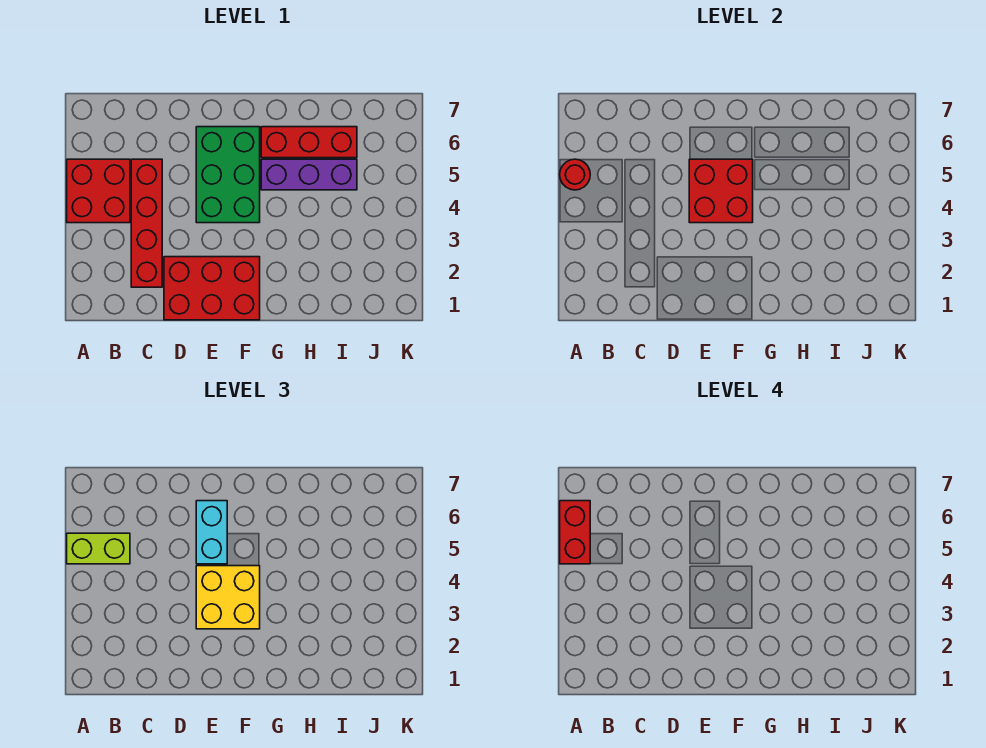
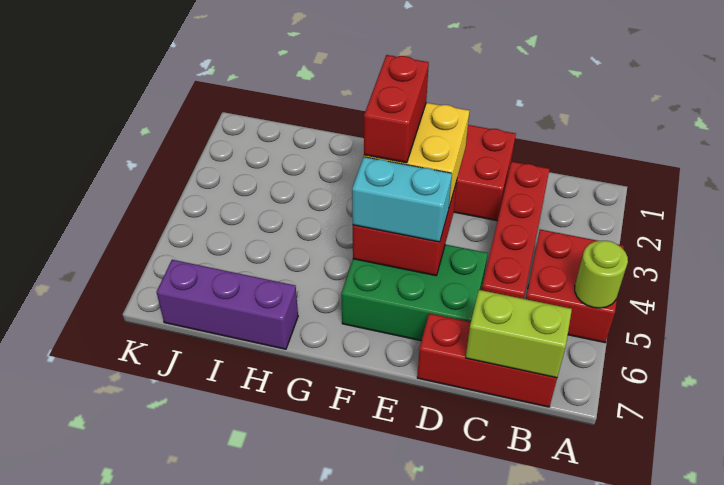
red 1x1 round brick [560,159,590,190] -> lime 1x1 round brick [575,241,628,308]
lime 1x2 brick [67,533,130,564] -> lime 1x2 brick moved to [466,290,572,378]
red 1x2 brick [560,501,590,564] -> red 1x2 brick moved to [364,55,429,163]
green 2x3 brick [196,127,260,223] -> green 2x3 brick turned to [341,245,488,341]
cyan 1x2 brick [196,501,227,564] -> cyan 1x2 brick turned to [352,157,452,242]
purple 1x3 brick [261,159,357,190] -> purple 1x3 brick moved to [157,260,298,349]
red 1x3 brick [261,127,357,158] -> red 1x3 brick moved to [417,313,557,407]

